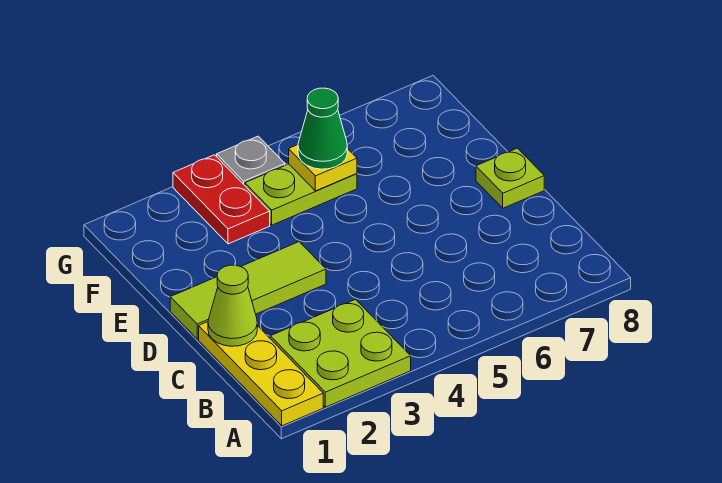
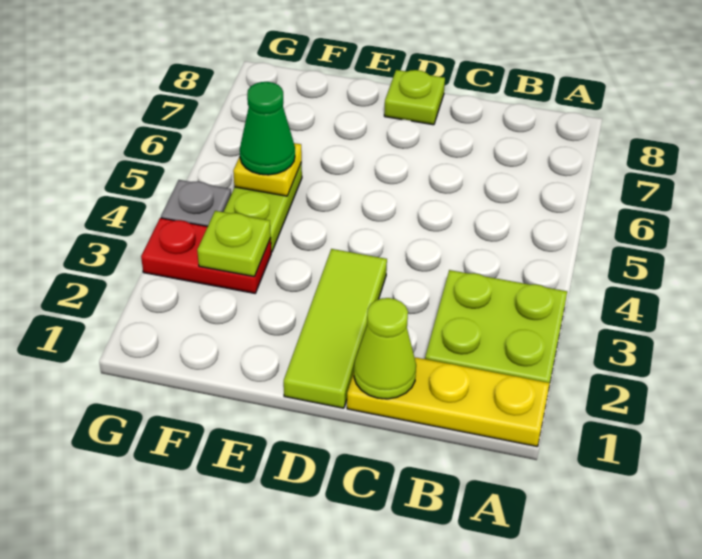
none -> lime 1x1 plate [197,211,271,277]

